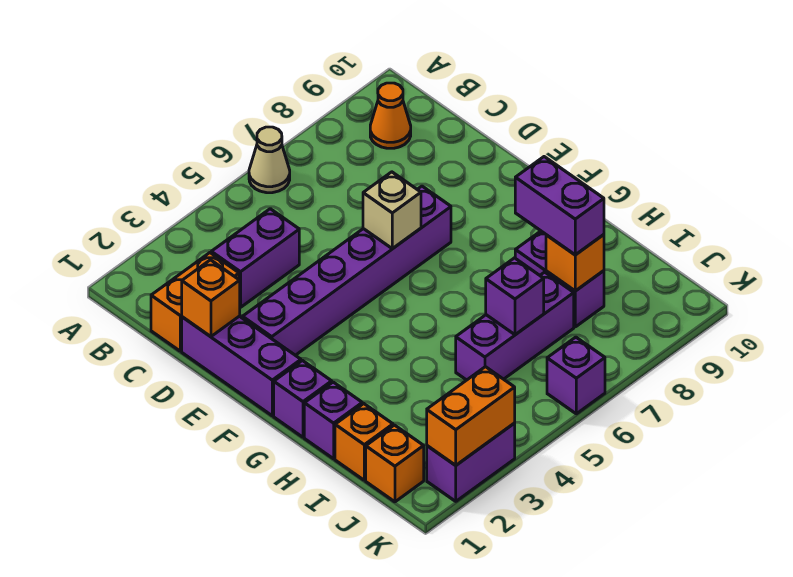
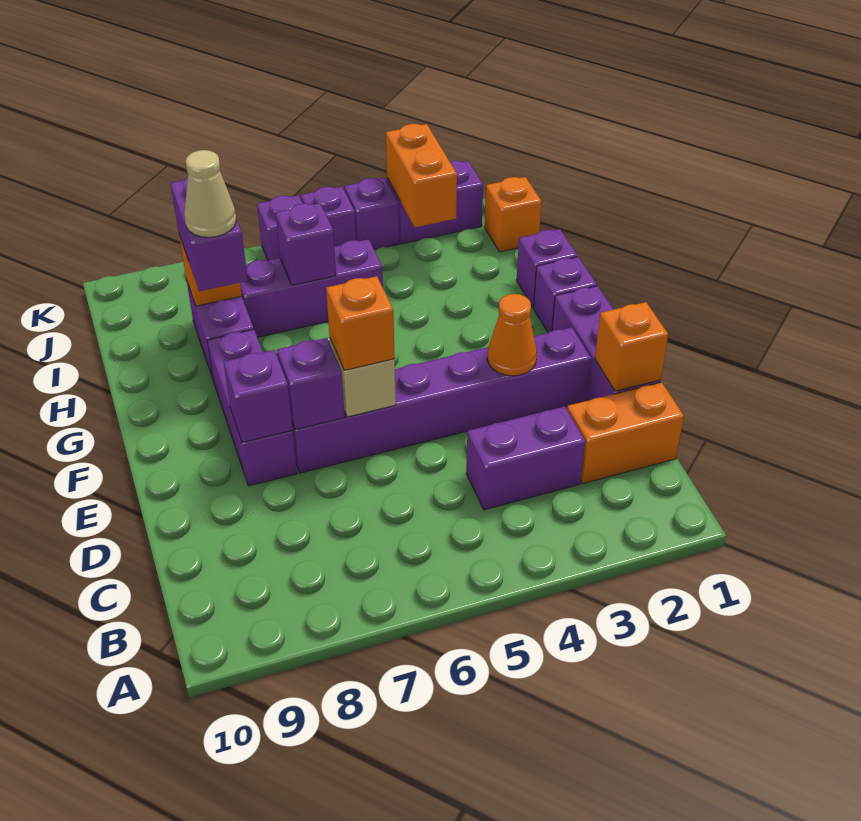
tan 1x1 cone [249,127,290,193] -> tan 1x1 cone moved to [184,150,236,237]
orange 1x1 cone [370,83,411,148] -> orange 1x1 cone moved to [487,294,537,376]
none -> purple 1x1 brick [277,338,345,430]
none -> purple 1x3 brick [207,329,297,486]
none -> purple 1x1 brick [224,350,293,442]
orange 1x1 brick [335,404,393,480] -> orange 1x1 brick moved to [326,276,395,370]
orange 1x2 brick [427,367,515,465] -> orange 1x2 brick turned to [386,124,457,227]
none -> purple 1x1 brick [344,178,399,250]
none -> purple 1x1 brick [301,186,356,246]

